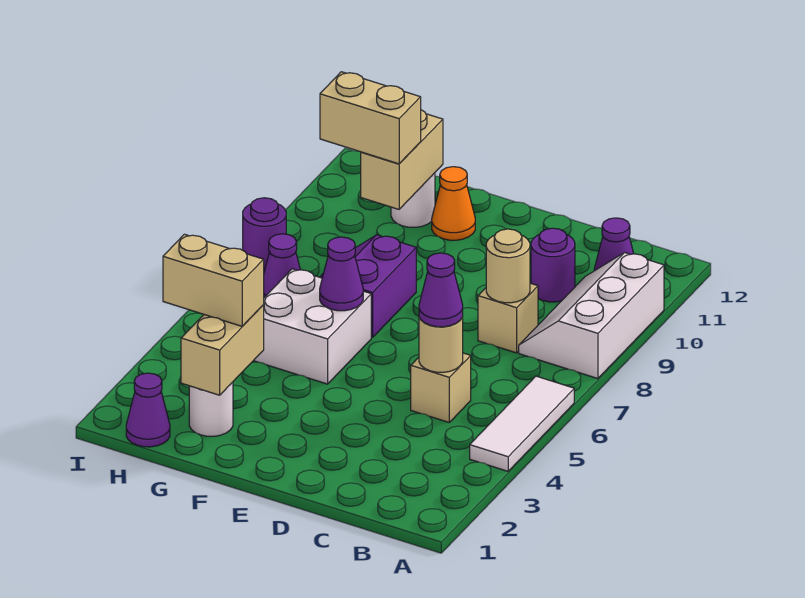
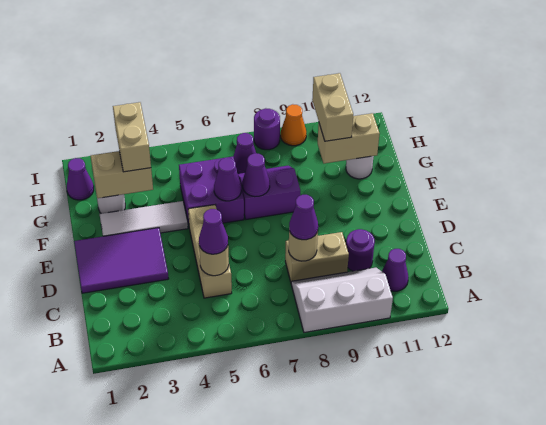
white 1x3 tile [470,376,574,471] -> white 1x3 tile moved to [100,201,188,236]
tan 1x1 brick [411,353,471,422] -> tan 1x3 brick [188,205,232,298]
tan 1x1 brick [478,283,538,353] -> tan 1x2 brick [285,232,349,282]
none -> purple 1x1 cone [289,195,318,240]
none -> purple 2x3 tile [74,228,169,293]
white 2x2 brick [254,269,371,384] -> purple 2x2 brick [179,157,244,225]
none -> purple 1x1 cone [242,153,270,197]
orange 1x1 cone [432,167,475,240] -> orange 1x1 cone moved to [281,104,306,146]

